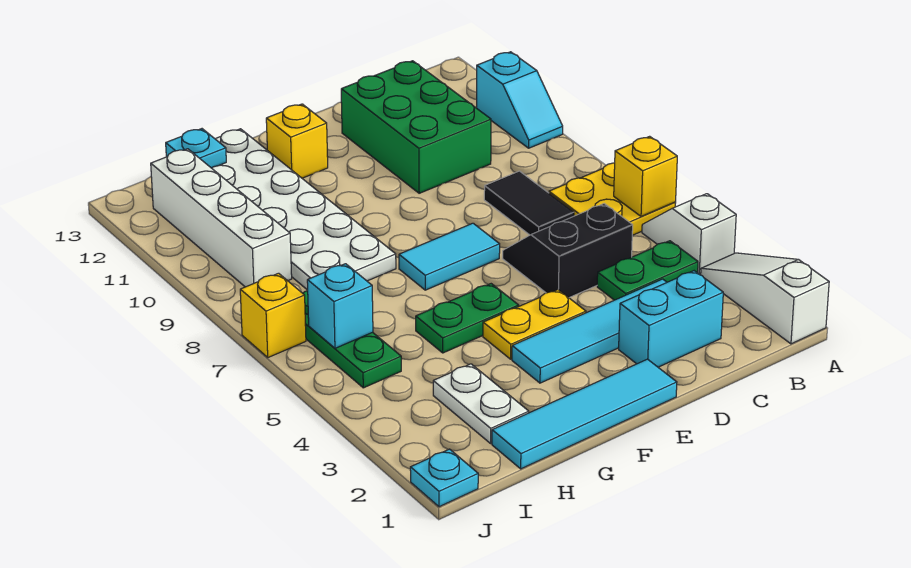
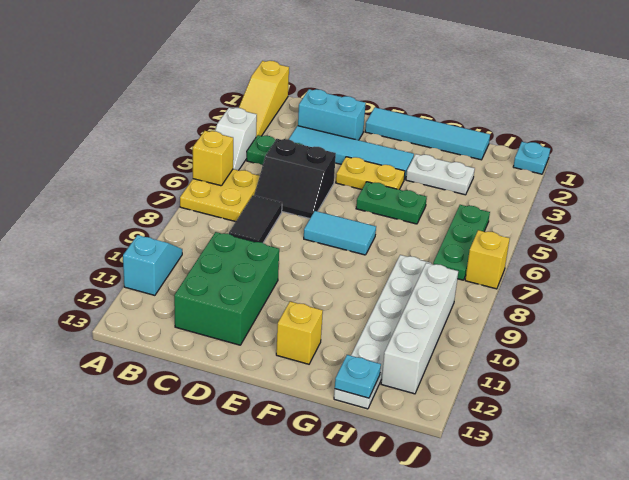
white 1x3 slope [701,253,829,344] -> yellow 1x3 slope [239,61,289,137]
white 2x6 plate [212,129,396,290] -> white 1x6 plate [334,255,431,409]
white 1x2 plate [433,364,529,443] -> white 1x2 plate turned to [406,154,475,195]
cyan 1x1 brick [307,264,373,348] -> none

